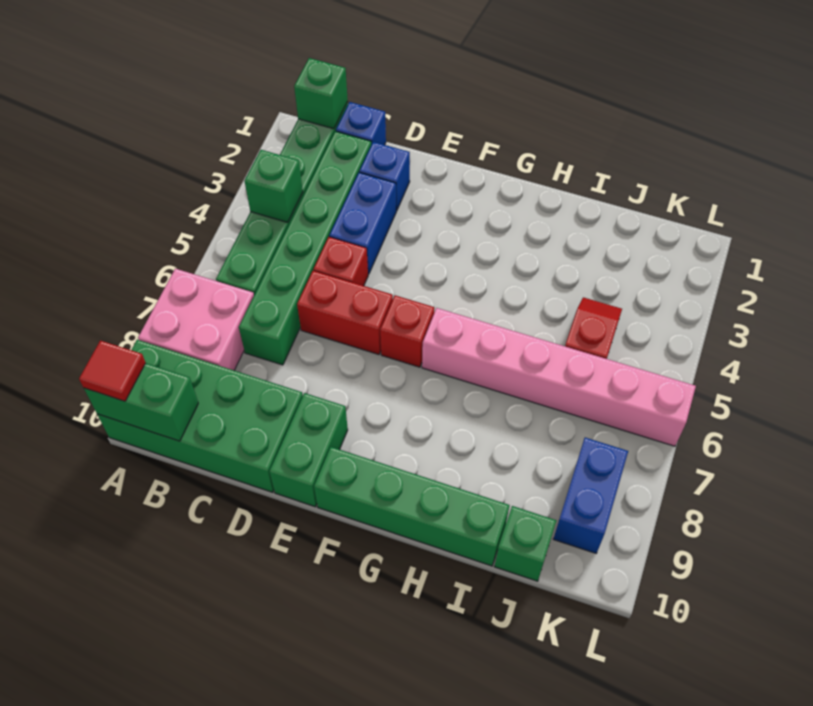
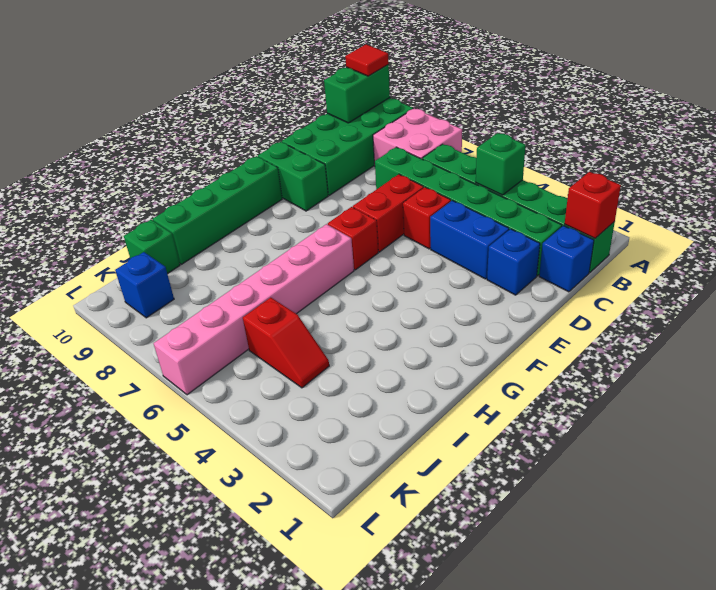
green 1x1 brick [294,58,348,129] -> red 1x1 brick [565,172,621,238]
blue 1x2 brick [553,438,628,553] -> blue 1x1 brick [115,252,174,318]

